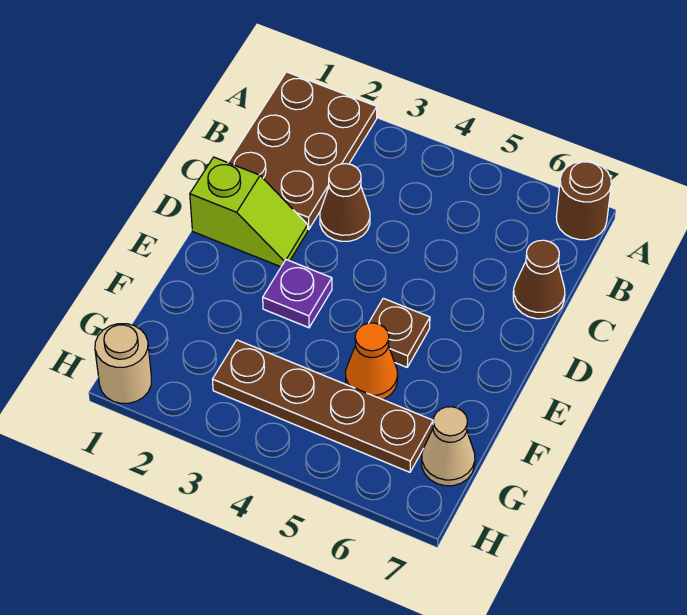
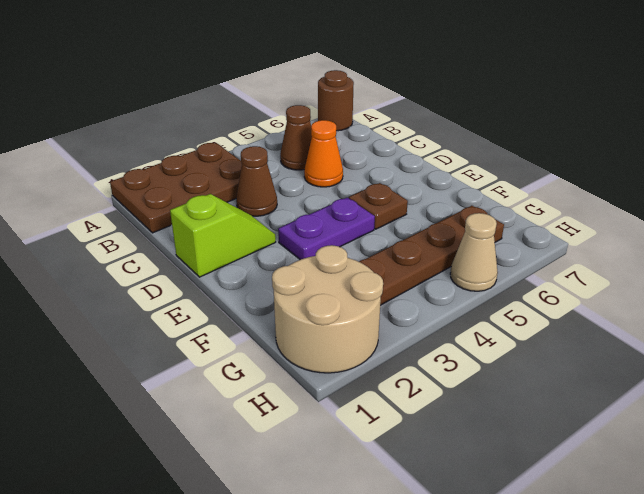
brown 2x3 plate [228,72,377,230] -> brown 2x3 plate turned to [110,143,242,233]
brown 1x1 cone [513,240,565,319] -> brown 1x1 cone moved to [280,105,312,170]
purple 1x1 plate [263,260,332,328] -> purple 1x2 plate [278,198,375,260]
orange 1x1 cone [346,323,398,400] -> orange 1x1 cone moved to [304,120,343,187]
tan 1x1 cone [422,407,475,486] -> tan 1x1 cone moved to [450,213,498,291]
tan 1x1 round brick [95,324,152,403] -> tan 2x2 round brick [272,245,383,373]

